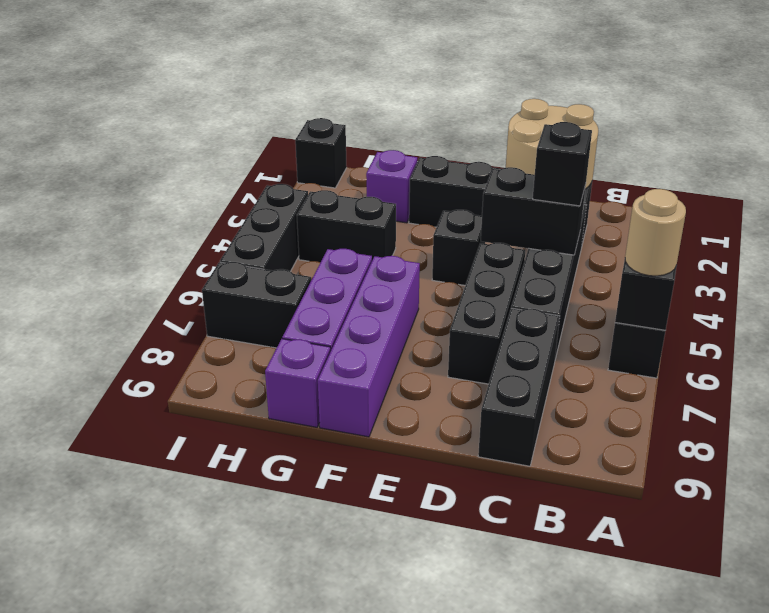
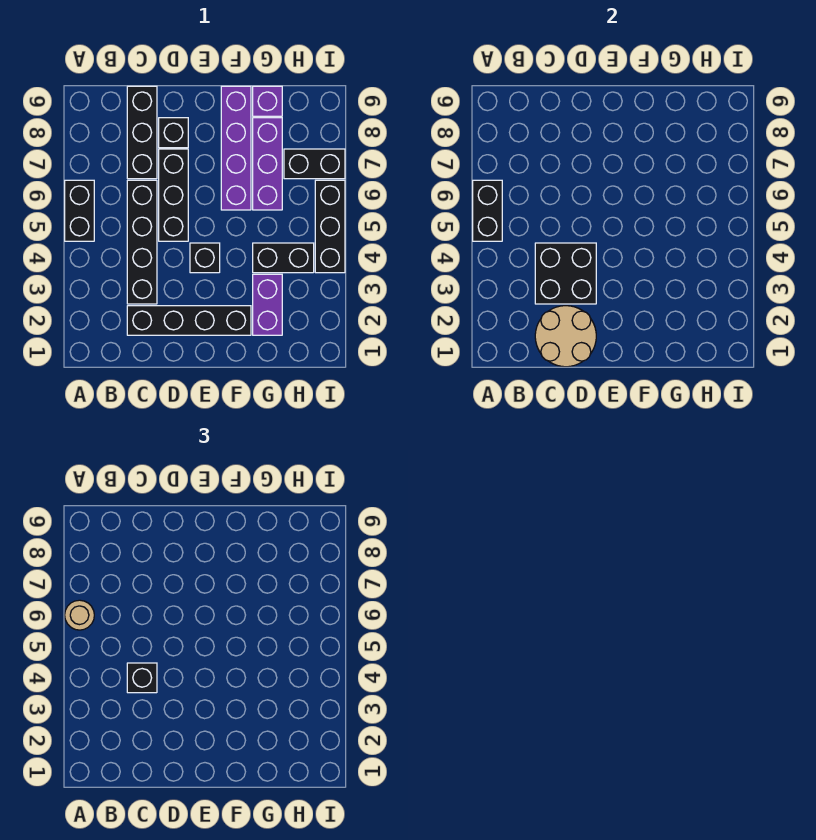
black 1x2 brick [481,167,586,255] -> black 2x2 brick [535,243,596,304]
purple 1x1 brick [366,150,417,223] -> purple 1x2 brick [253,274,282,335]
black 1x1 brick [295,118,347,188] -> black 1x1 brick moved to [159,118,188,148]

